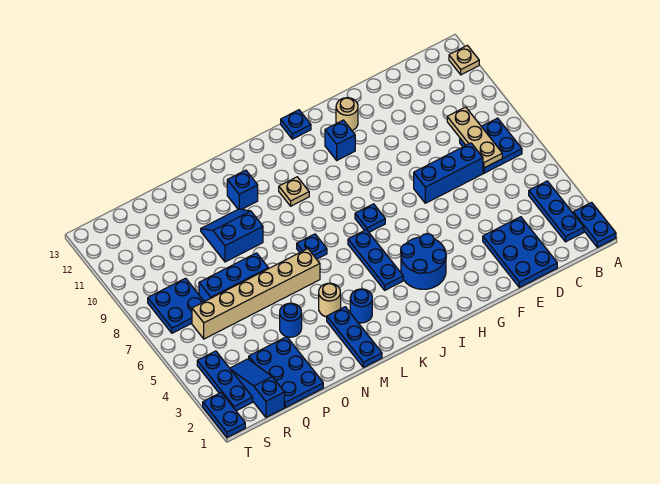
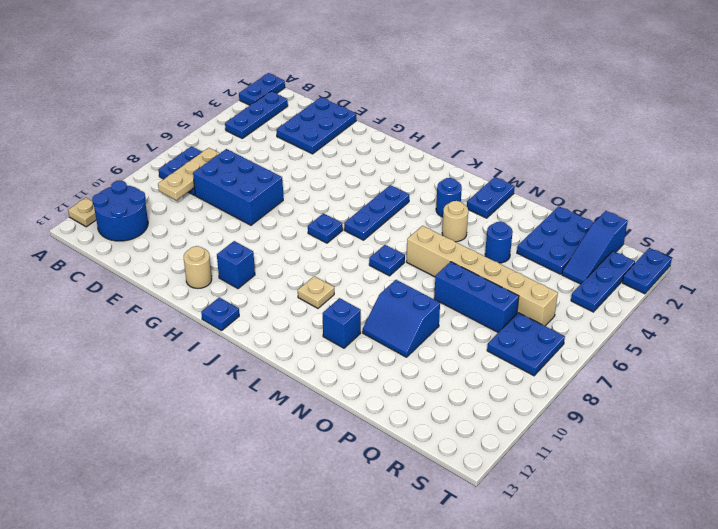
blue 1x3 brick [414,143,483,203] -> blue 2x3 brick [193,149,283,225]
blue 2x2 round brick [401,234,446,289] -> blue 2x2 round brick moved to [92,181,148,241]
blue 1x3 plate [327,307,382,368] -> blue 1x2 plate [467,177,515,218]

